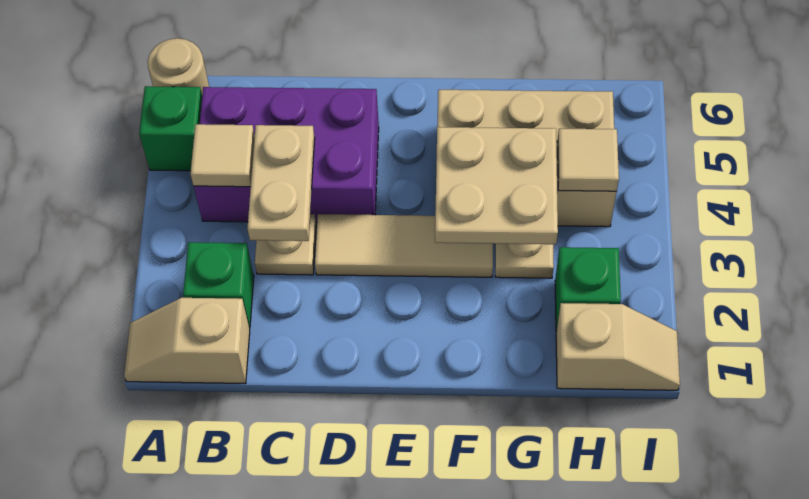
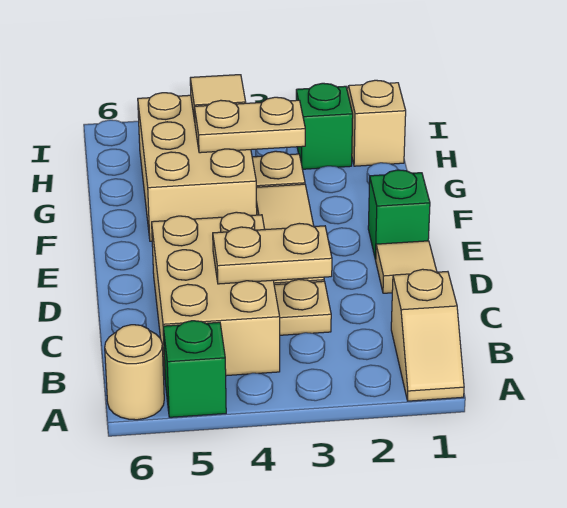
green 1x1 brick [183,242,254,328] -> green 1x1 brick moved to [368,170,430,260]
purple 2x3 brick [194,87,379,223] -> tan 2x3 brick [152,212,280,376]
tan 1x1 tile [190,124,255,187] -> tan 1x1 tile moved to [376,241,437,293]
tan 2x2 plate [435,127,558,244] -> tan 1x2 plate [194,97,305,153]

